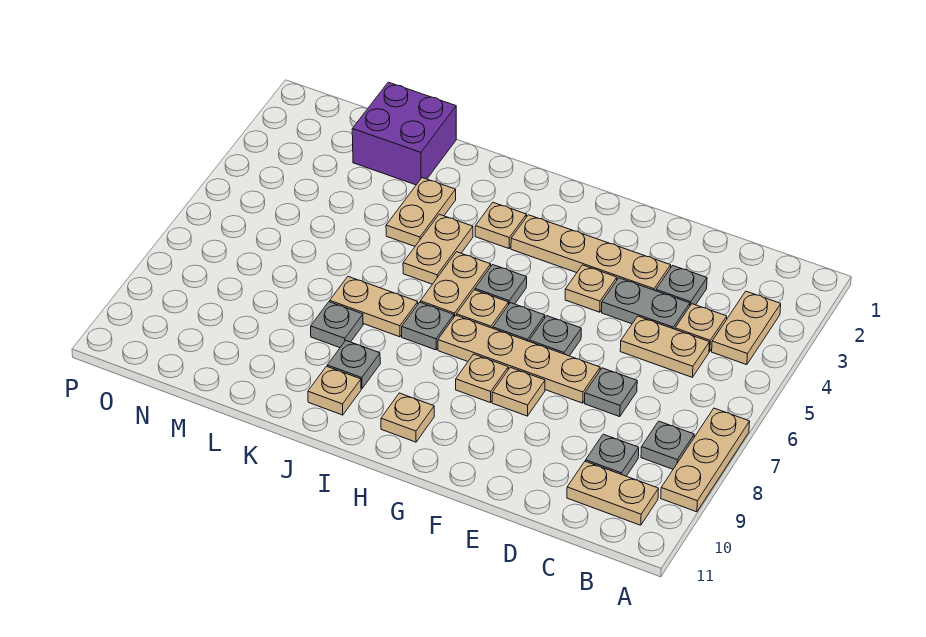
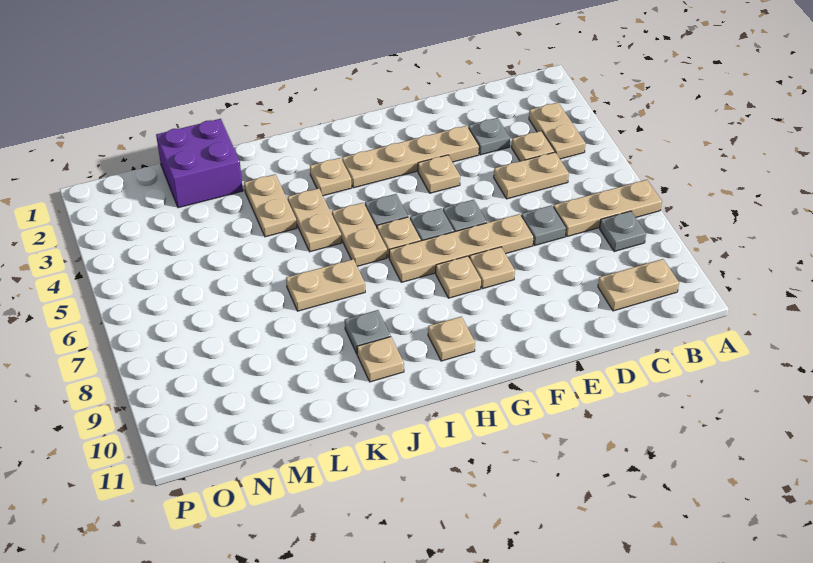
tan 1x3 plate [661,408,750,512] -> tan 1x3 plate turned to [554,180,662,236]
grey 1x1 plate [586,434,639,476] -> none
grey 1x2 plate [602,278,690,329] -> none
grey 1x1 plate [402,302,454,350] -> none
grey 1x1 plate [311,302,363,348] -> none

